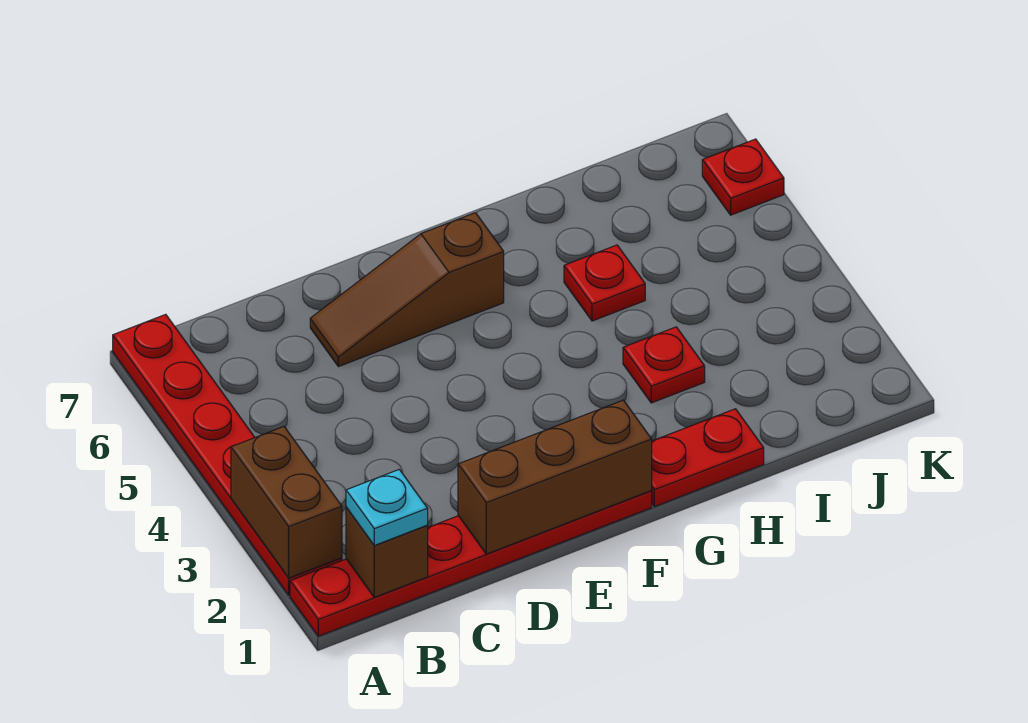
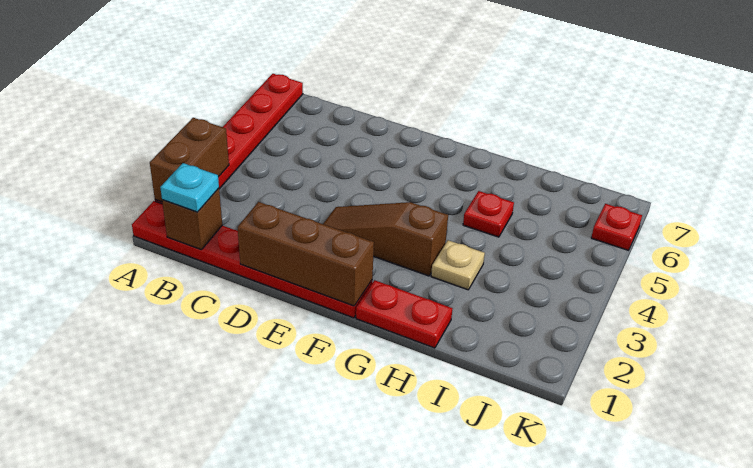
brown 1x3 slope [310,213,504,367] -> brown 1x3 slope moved to [323,202,448,276]
red 1x1 plate [623,327,705,403] -> tan 1x1 plate [431,240,485,290]

